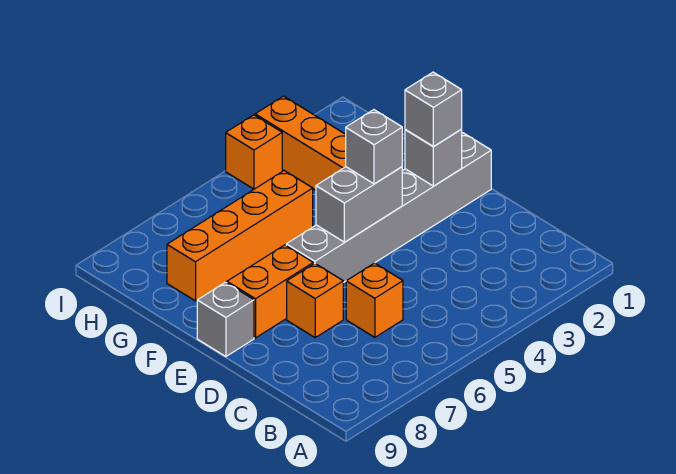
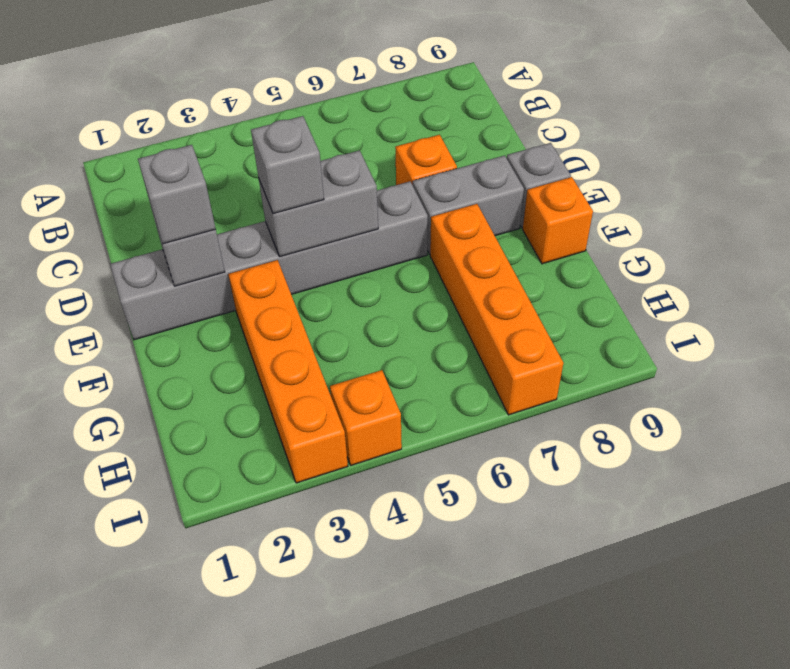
orange 1x1 brick [346,263,403,337] -> orange 1x1 brick moved to [523,177,593,264]
orange 1x2 brick [227,245,313,338] -> grey 1x2 brick [413,155,524,254]
orange 1x4 brick [167,171,313,301] -> orange 1x4 brick turned to [430,204,563,415]

